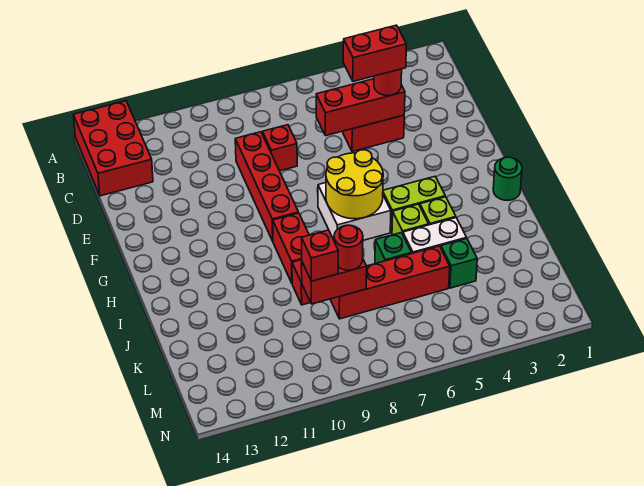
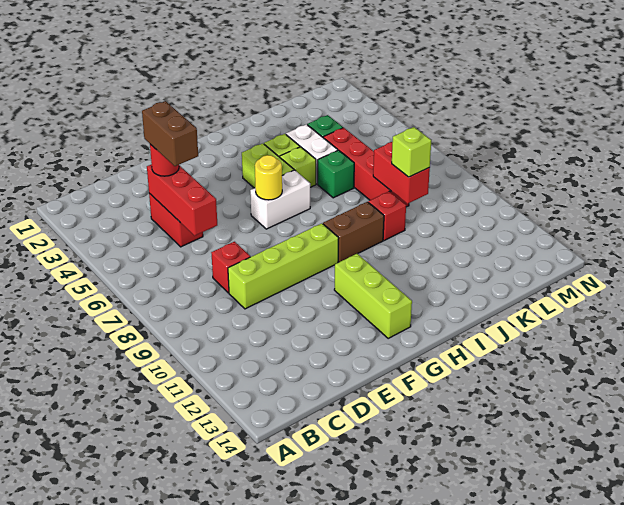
red 2x3 brick [73,101,153,196] -> none
red 1x2 brick [343,25,407,81] -> brown 1x2 brick [142,101,198,166]
red 1x4 brick [235,132,299,241] -> lime 1x4 brick [228,223,339,309]
white 2x2 brick [318,183,391,240] -> white 1x2 brick [250,170,310,229]
yellow 2x2 round brick [326,150,383,219] -> yellow 1x1 round brick [255,155,282,200]
none -> lime 1x3 brick [334,254,412,338]
green 1x1 round brick [493,157,522,201] -> none
red 1x2 brick [273,213,309,283] -> brown 1x2 brick [323,202,384,262]
red 1x1 round brick [334,225,363,270] -> none
red 1x1 brick [302,230,338,281] -> lime 1x1 brick [392,127,431,177]

